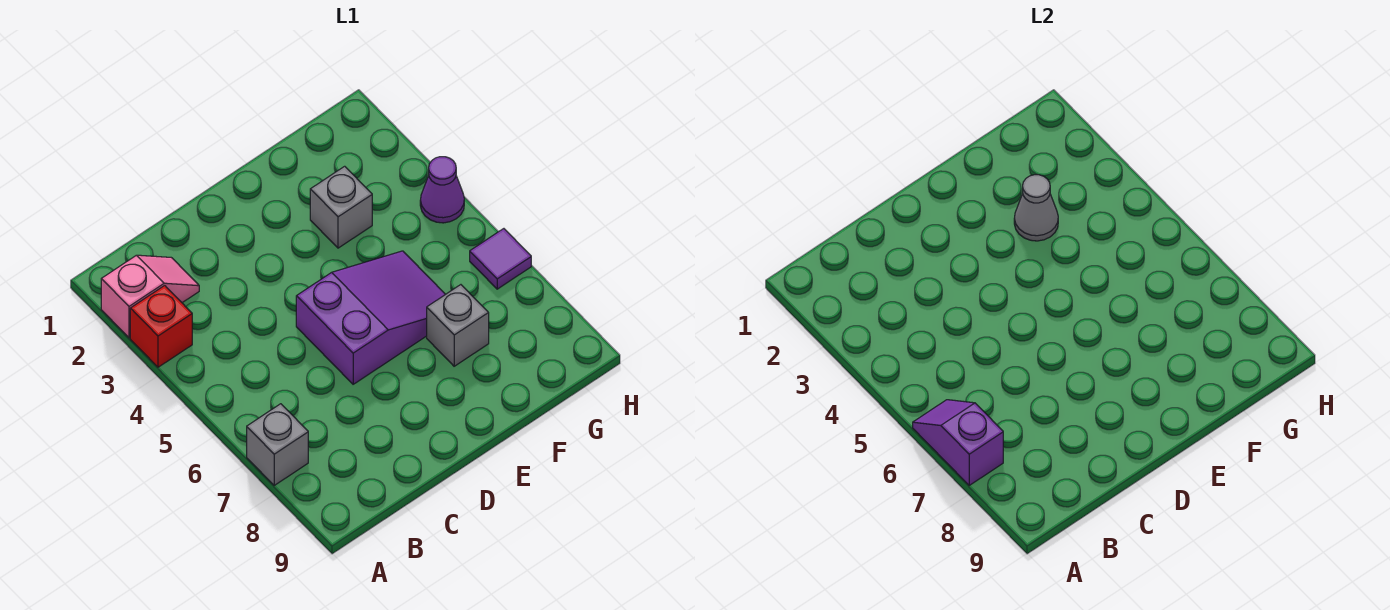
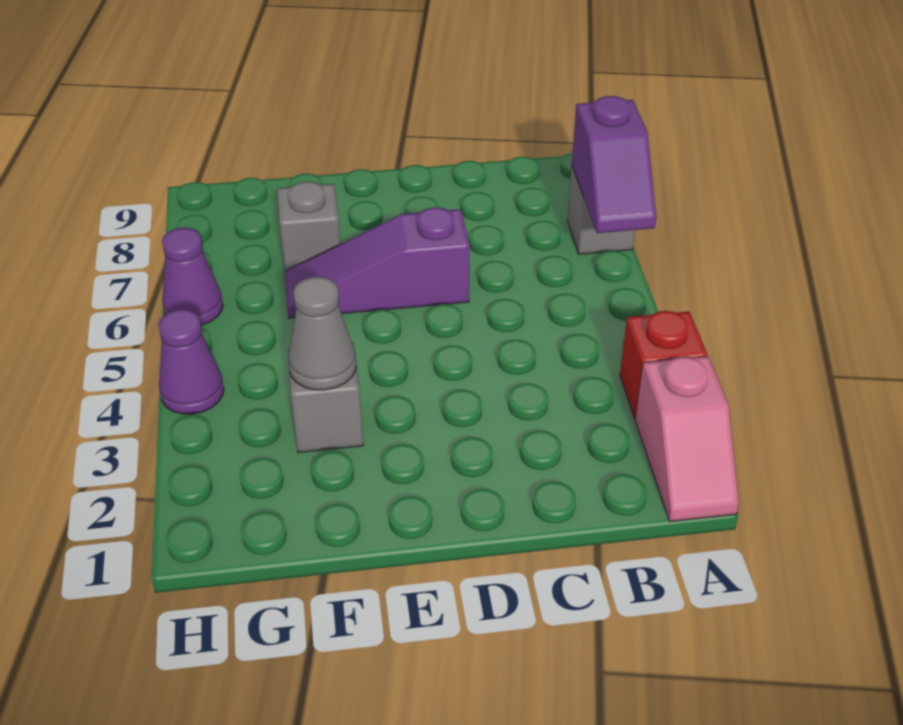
pink 1x2 slope [101,255,199,338] -> pink 1x2 slope turned to [635,357,739,521]
purple 2x3 slope [296,251,445,384] -> purple 1x3 slope [285,207,470,318]
purple 1x1 tile [470,229,531,289] -> purple 1x1 cone [162,228,223,325]

